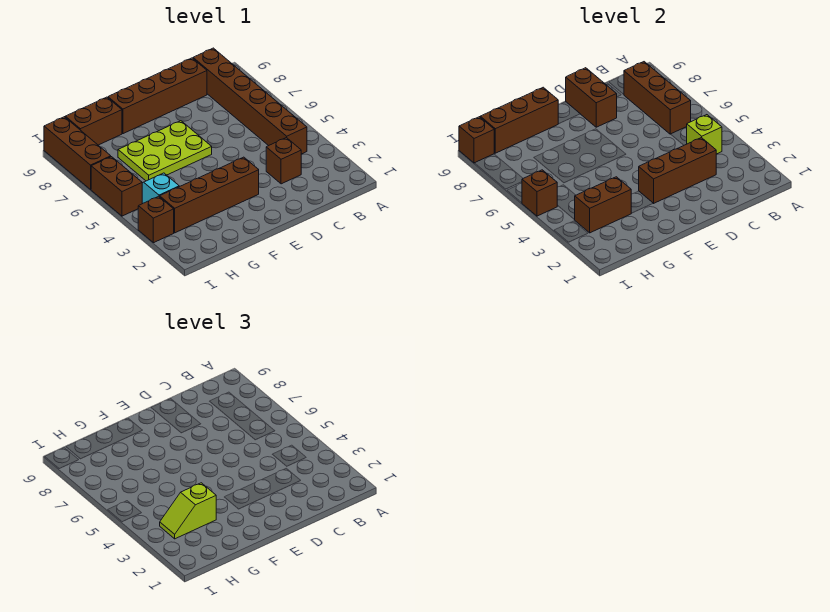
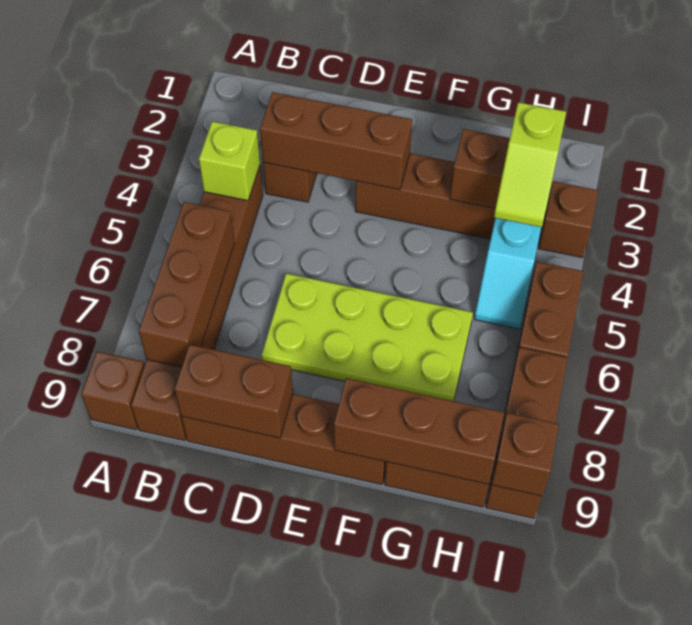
brown 1x2 brick [566,68,617,127] -> brown 1x2 brick turned to [174,344,293,438]
lime 2x3 plate [118,121,212,181] -> lime 2x4 plate [262,273,473,401]
lime 1x2 slope [160,483,216,539] -> lime 1x2 slope turned to [494,102,566,227]
brown 1x1 brick [522,170,557,216] -> brown 1x1 brick moved to [81,351,145,430]

